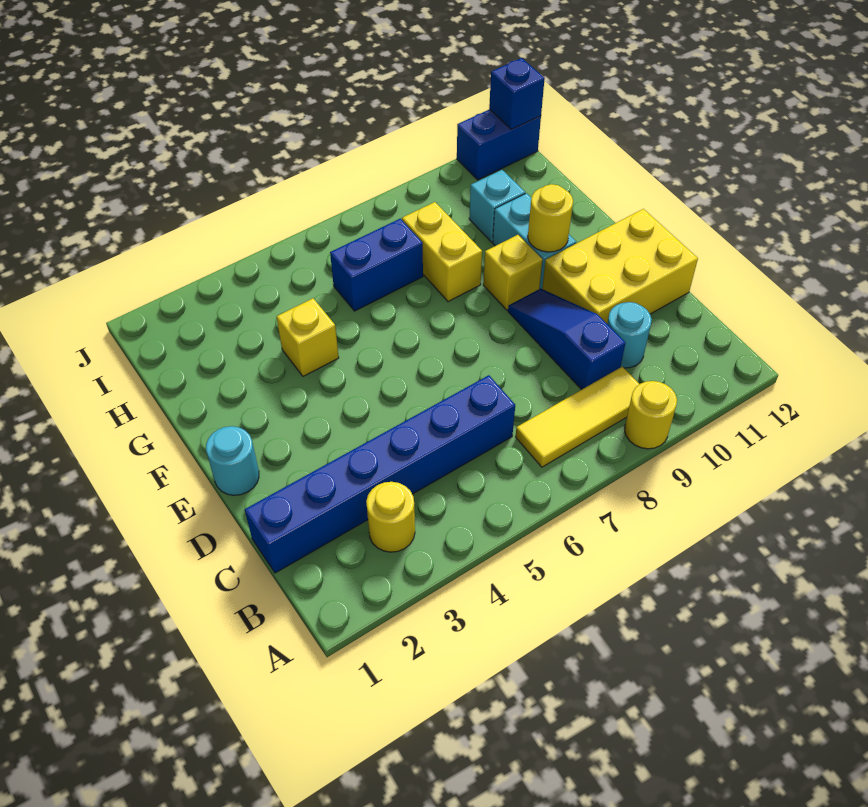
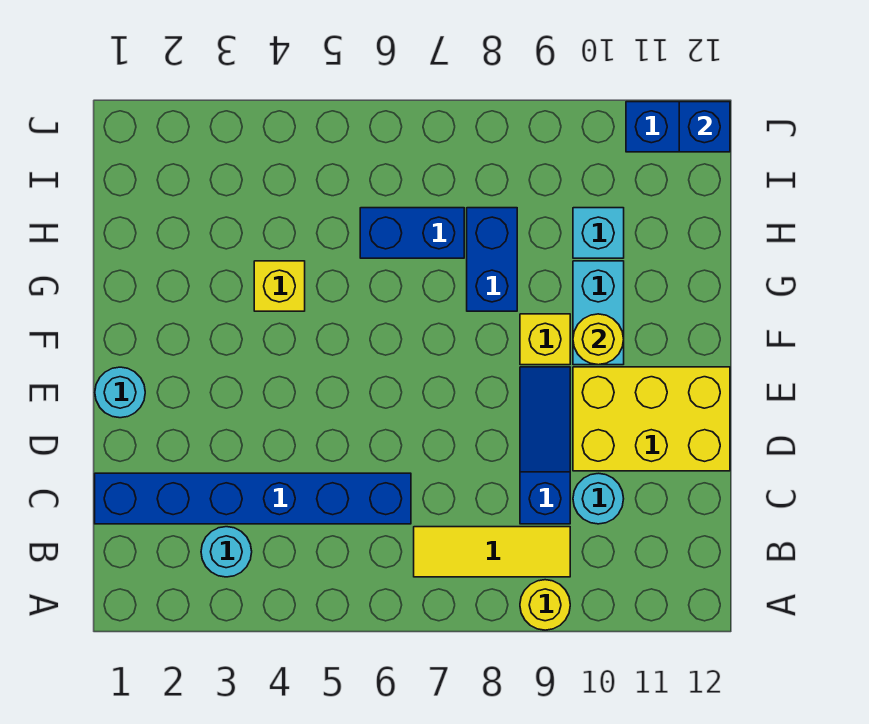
yellow 1x1 round brick [366,482,415,552] -> cyan 1x1 round brick [201,527,252,577]
yellow 1x2 brick [402,202,482,302] -> blue 1x2 brick [467,208,517,311]

